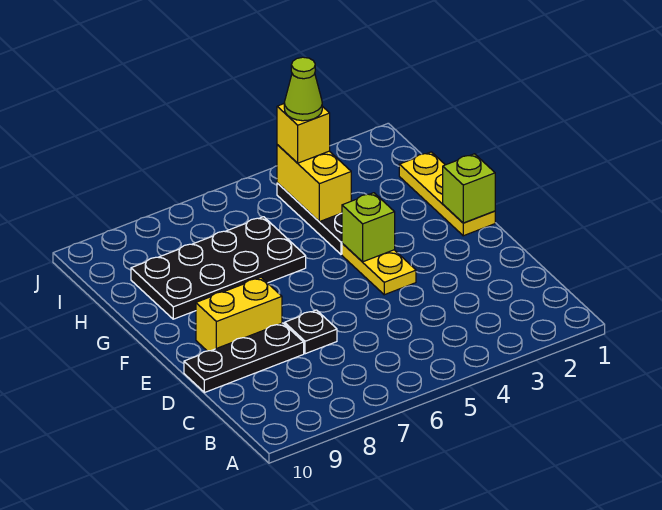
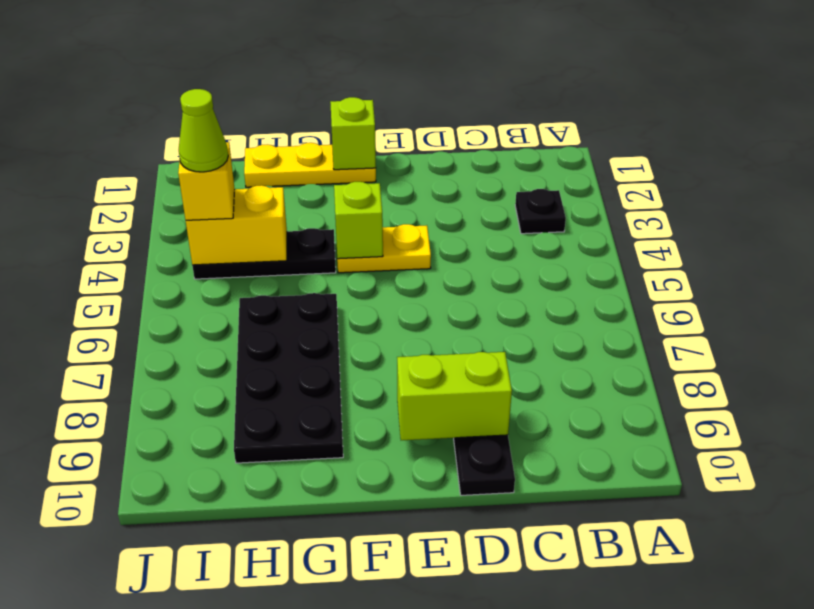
black 1x1 plate [285,310,337,354] -> black 1x1 plate moved to [515,189,566,234]
none -> lime 1x2 brick [397,352,512,440]
yellow 1x2 brick [196,277,282,351] -> none

